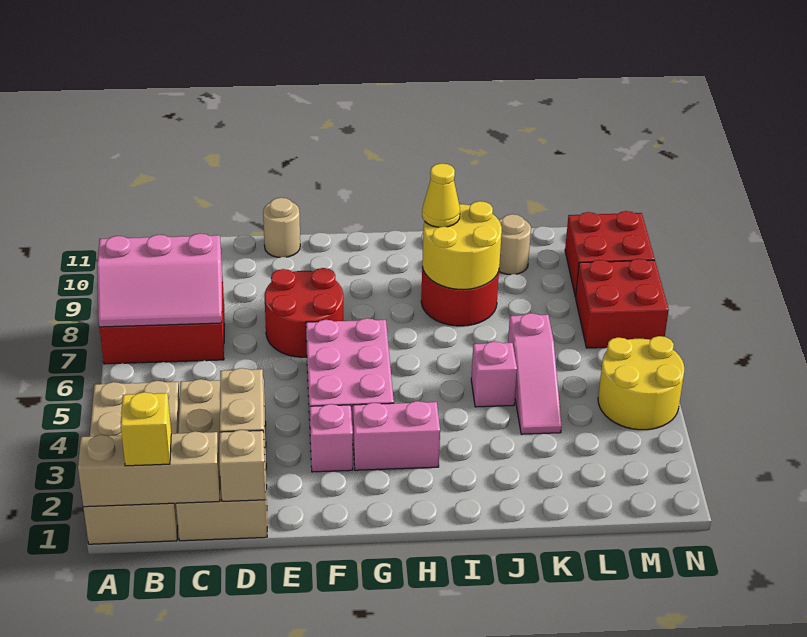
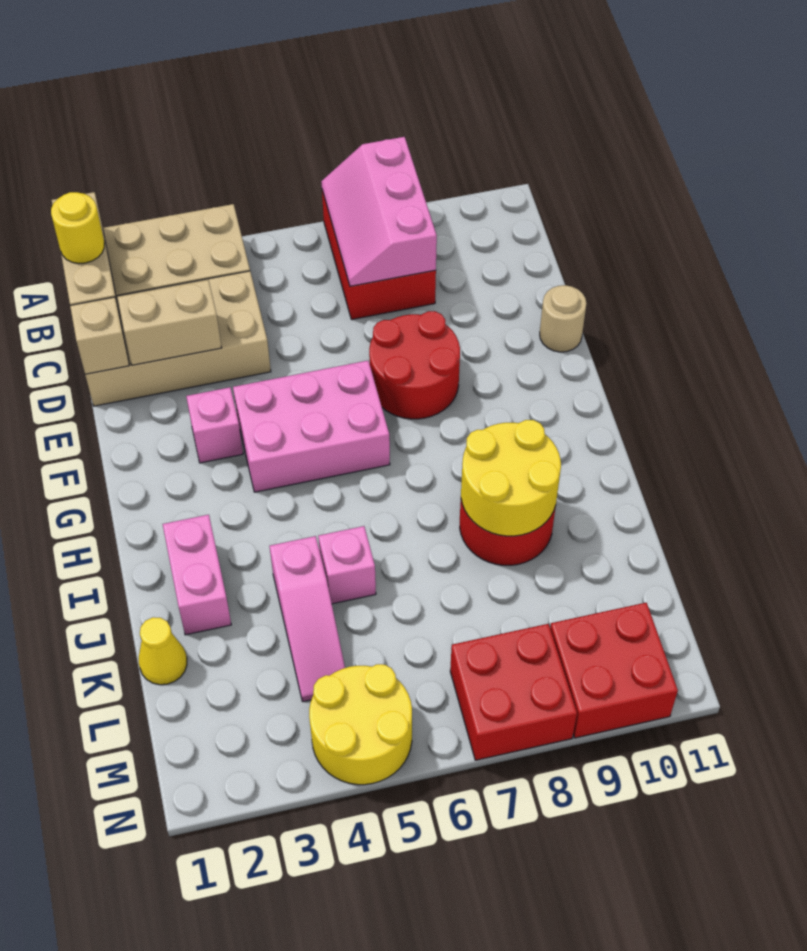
yellow 1x1 brick [121,392,171,466] -> yellow 1x1 round brick [51,192,104,264]
pink 1x2 brick [353,401,440,470] -> pink 1x2 brick moved to [163,515,231,635]
yellow 1x1 cone [422,163,460,227] -> yellow 1x1 cone moved to [139,617,187,685]
pink 1x3 slope [508,313,562,434] -> pink 1x3 slope turned to [269,536,345,702]
tan 1x1 round brick [499,214,531,275] -> none

